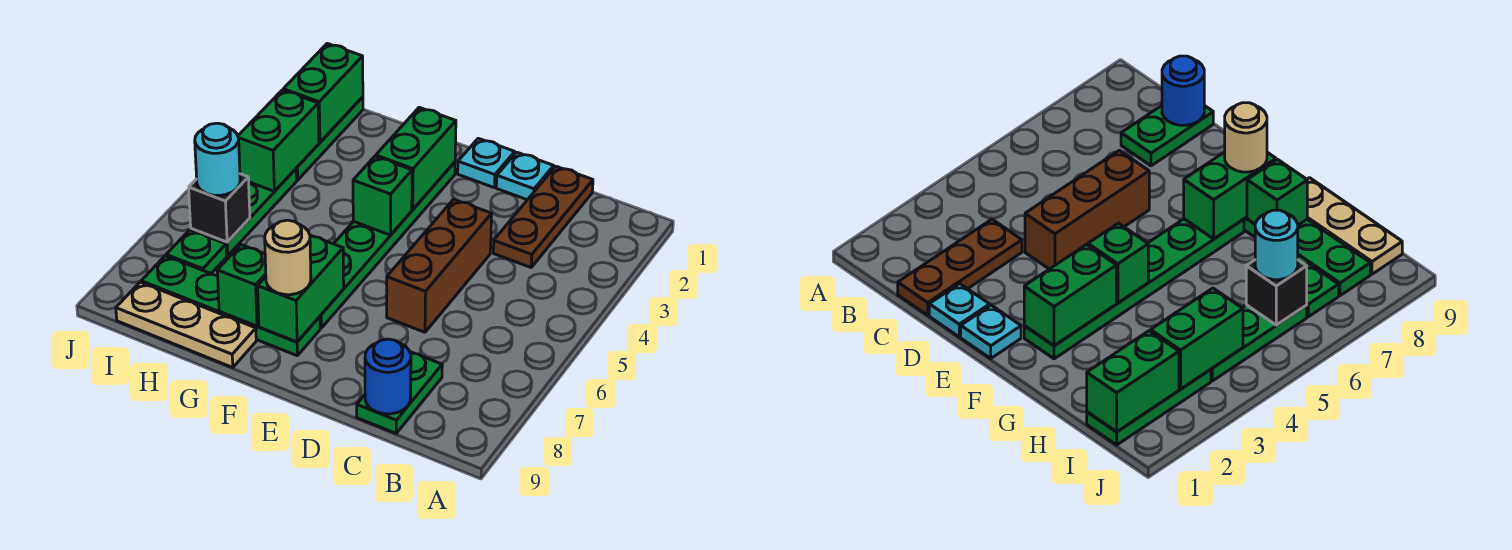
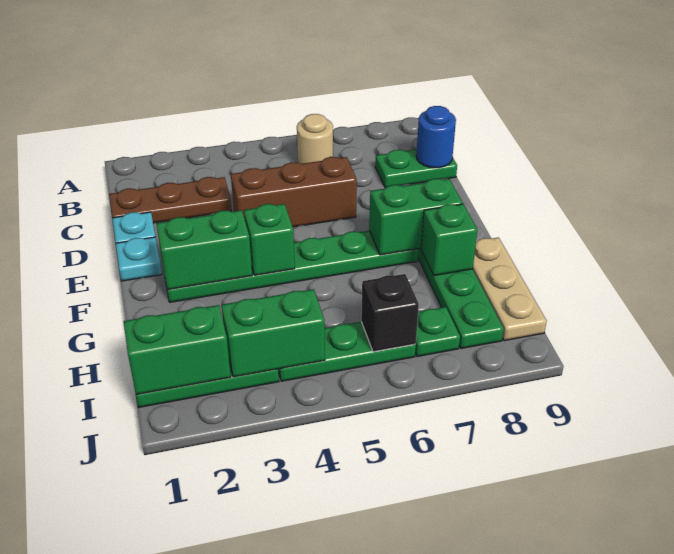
tan 1x1 round brick [265,220,311,295] -> tan 1x1 round brick moved to [297,114,333,164]
cyan 1x1 round brick [195,123,240,195] -> none

